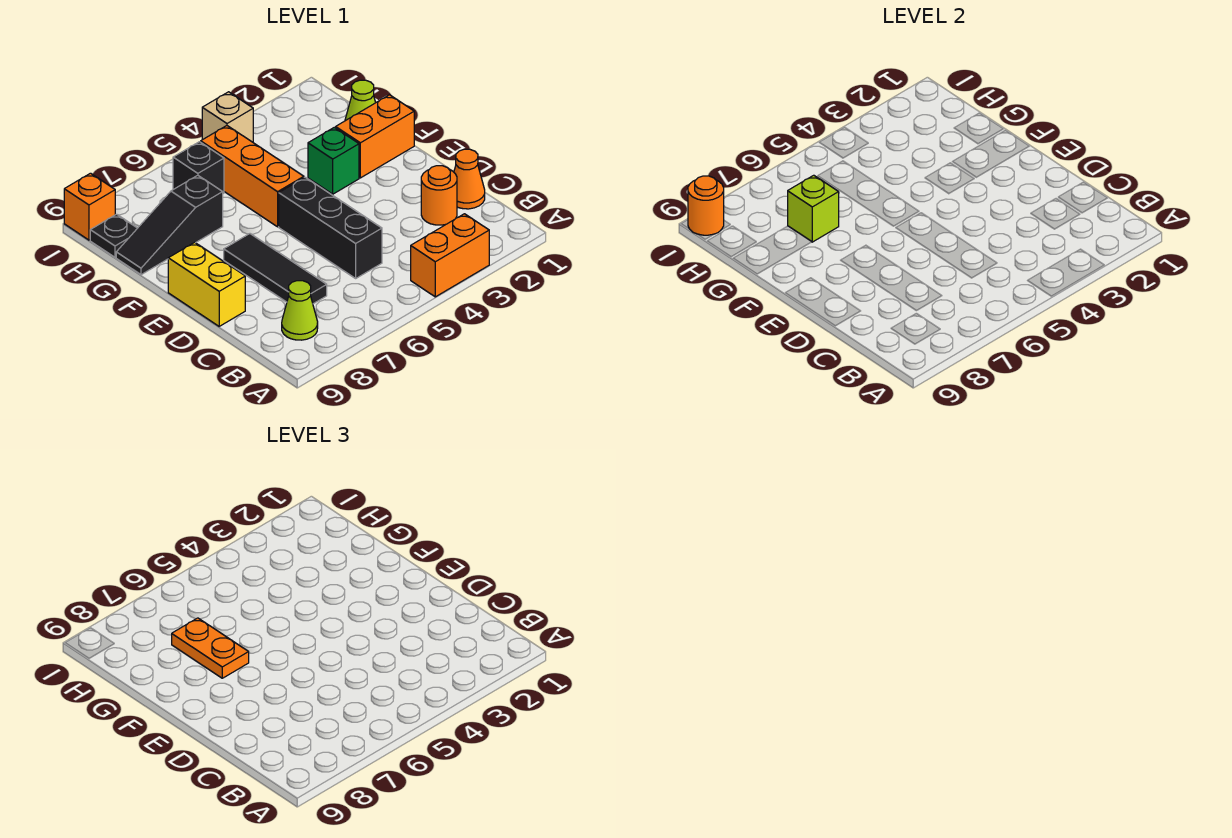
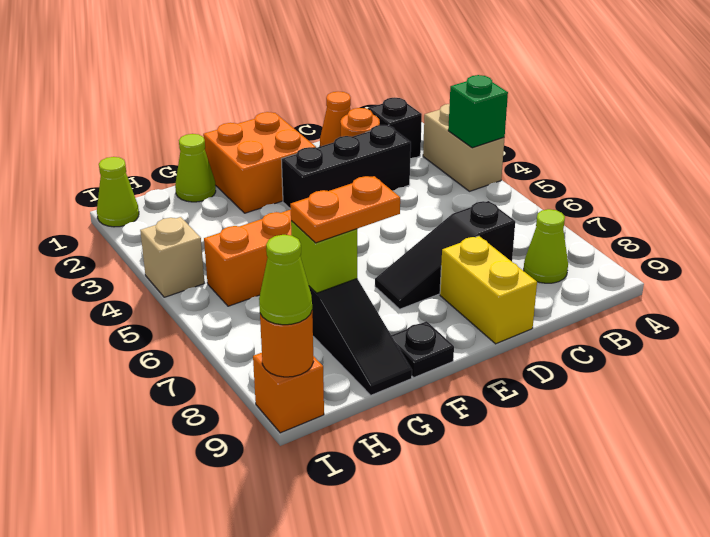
orange 1x2 brick [411,214,489,297] -> tan 1x2 brick [423,104,504,191]
black 1x3 brick [279,177,382,278] -> black 1x3 brick moved to [281,125,411,209]
black 1x3 tile [224,234,327,304] -> black 1x3 slope [375,201,515,309]
yellow 1x2 brick [168,242,245,326] -> yellow 1x2 brick turned to [440,236,537,344]
orange 1x2 brick [336,95,414,178] -> orange 2x2 brick [203,112,316,213]
green 1x1 brick [308,127,359,194] -> green 1x1 brick moved to [448,75,508,148]
black 1x1 brick [173,142,224,194] -> black 1x1 brick moved to [368,98,422,158]
black 1x1 plate [90,214,137,257] -> black 1x1 plate moved to [391,321,454,377]
none -> lime 1x1 cone [97,157,139,227]
none -> lime 1x1 cone [259,235,312,325]

